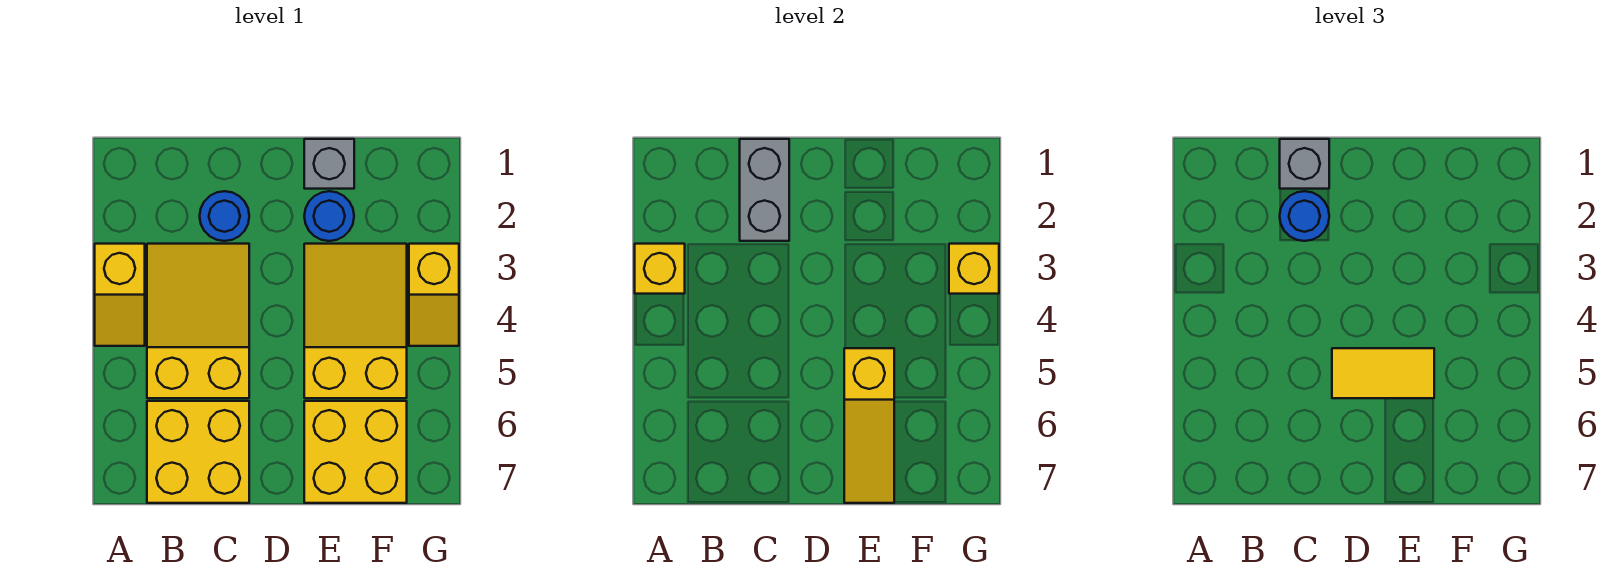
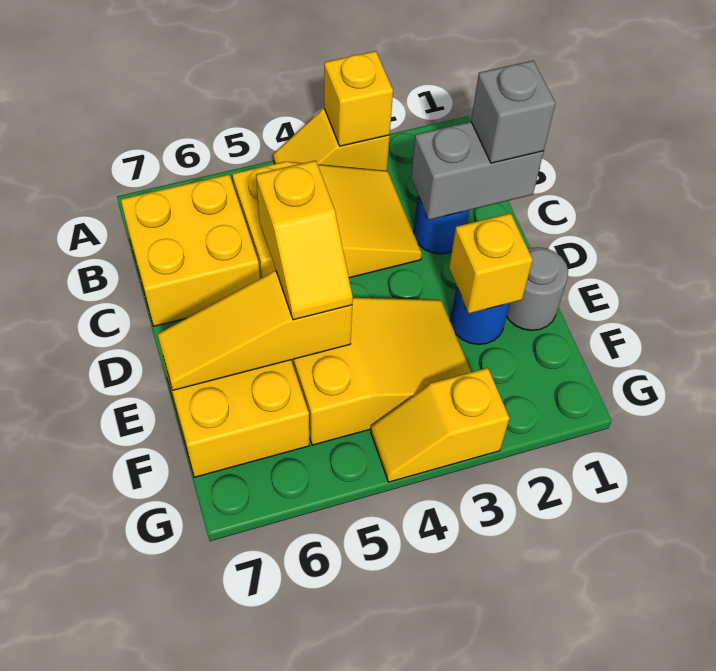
blue 1x1 round brick [1280,191,1329,241] -> none
yellow 1x2 tile [1332,348,1434,398] -> yellow 1x2 slope [256,161,353,320]
grey 1x1 brick [304,139,354,189] -> grey 1x1 round brick [507,247,568,331]
yellow 1x1 brick [949,244,999,294] -> yellow 1x1 brick moved to [449,213,533,314]

